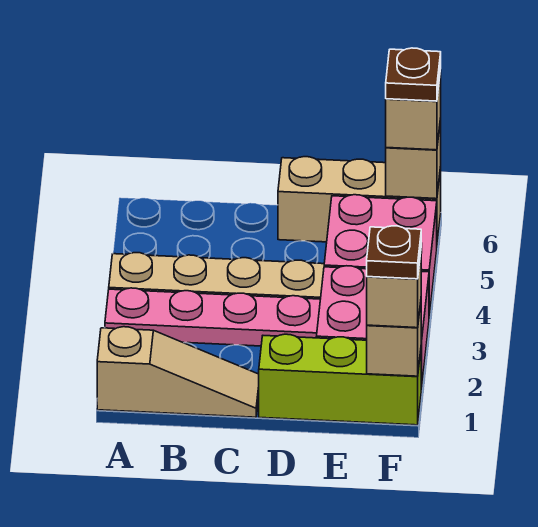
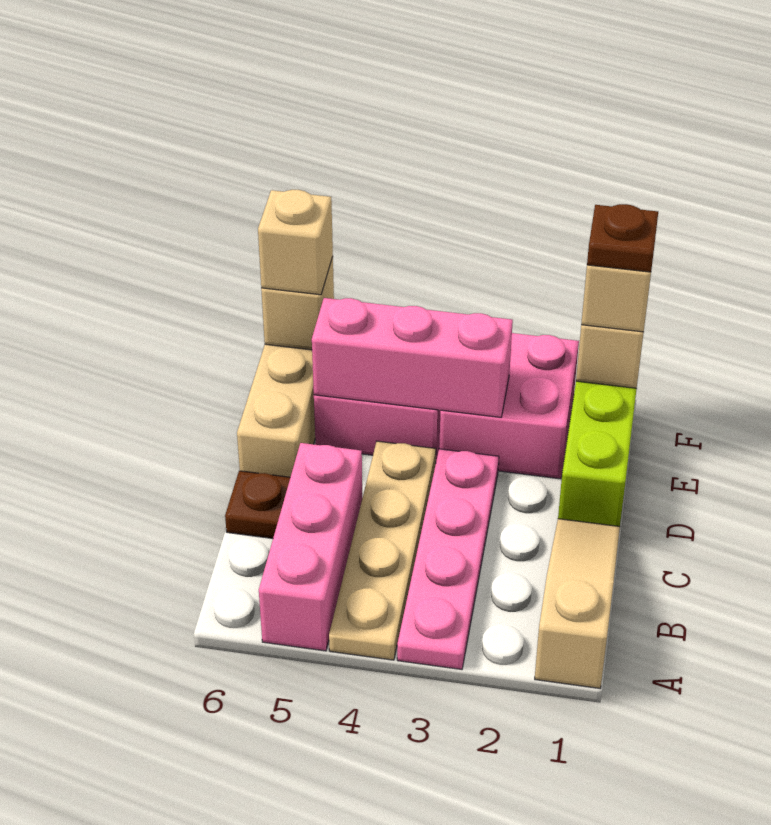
none -> pink 1x3 brick [259,443,362,651]
none -> pink 1x3 brick [312,298,513,417]
brown 1x1 plate [386,48,441,101] -> brown 1x1 plate moved to [225,471,290,538]

